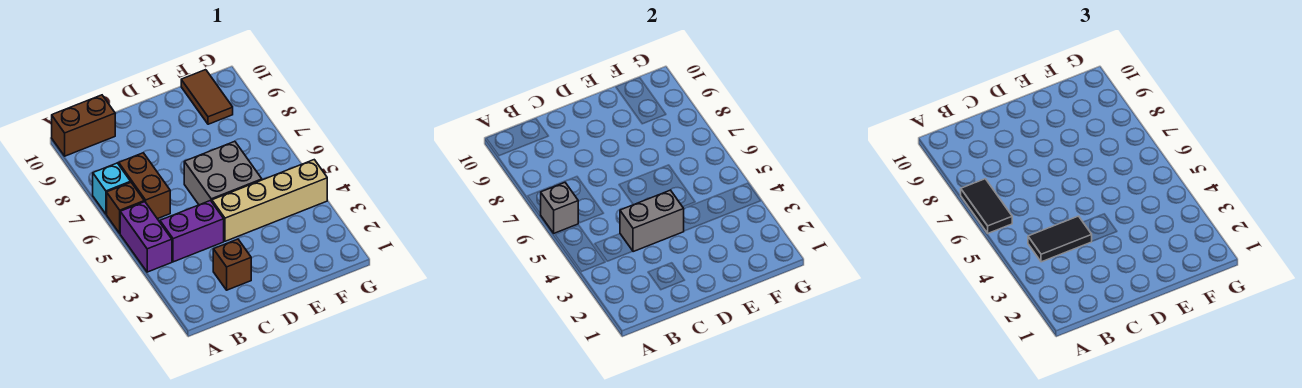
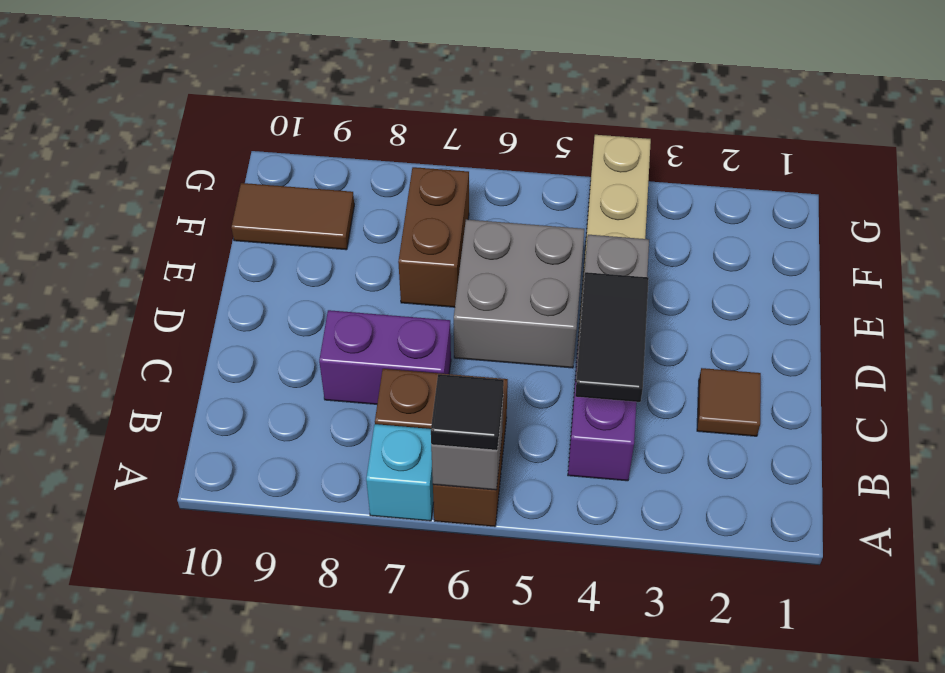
purple 1x2 brick [120,202,172,272] -> purple 1x2 brick moved to [319,310,451,404]
black 1x2 tile [961,179,1012,233] -> black 1x1 tile [431,374,504,450]
brown 1x2 brick [52,95,115,156] -> brown 1x2 brick moved to [398,167,469,307]
brown 1x1 brick [213,239,251,290] -> brown 1x1 tile [697,368,761,436]

